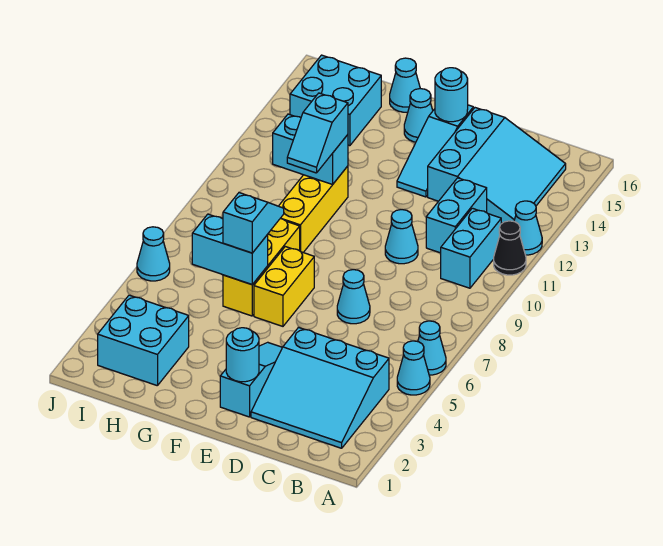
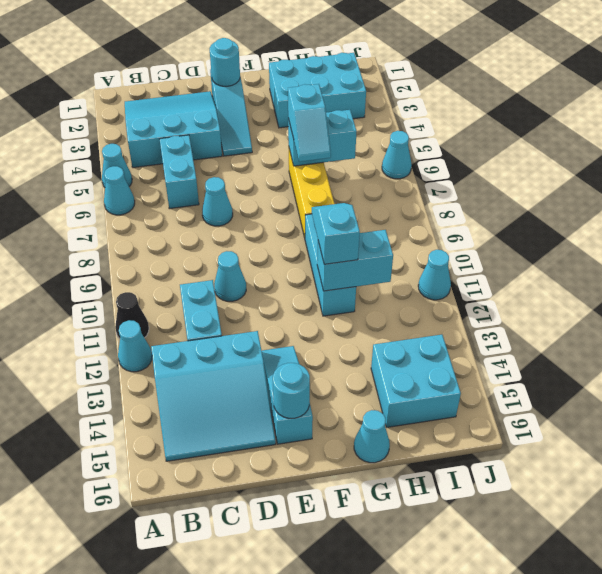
cyan 1x2 brick [441,208,501,288] -> cyan 1x2 brick moved to [160,135,199,209]
cyan 3x3 slope [428,108,566,223] -> cyan 3x3 slope turned to [151,331,276,461]
yellow 1x2 brick [254,247,314,326] -> none
cyan 1x1 cone [404,89,433,142] -> cyan 1x1 cone moved to [418,250,451,300]
yellow 1x3 brick [279,166,348,252] -> cyan 1x3 brick [305,214,356,316]
cyan 2x2 brick [98,295,189,386] -> cyan 2x3 brick [269,53,366,128]

